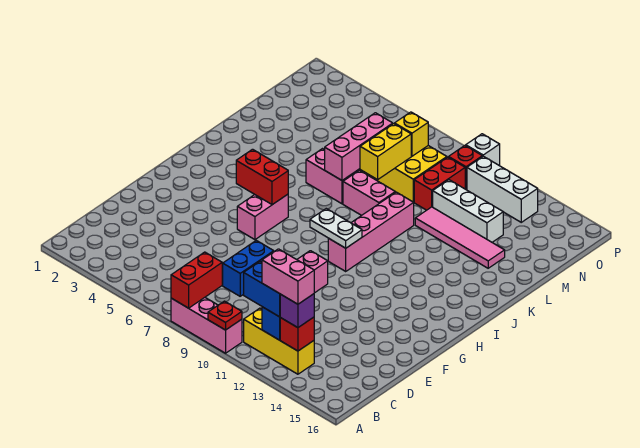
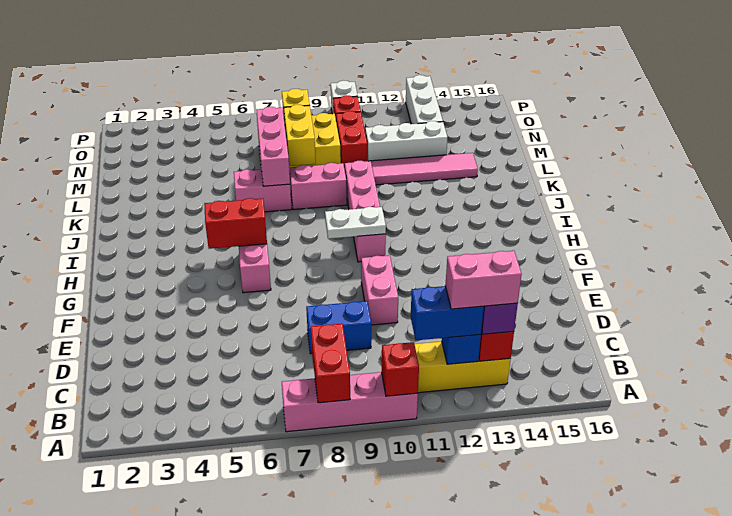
pink 1x3 brick [171,298,242,353] -> pink 1x4 brick [282,372,418,432]
red 1x1 plate [208,301,242,330] -> red 1x1 brick [382,342,419,396]
blue 1x2 brick [222,240,274,296] -> blue 1x2 brick turned to [306,301,371,354]
white 1x3 brick [467,156,538,222] -> white 1x3 brick turned to [406,75,443,124]

